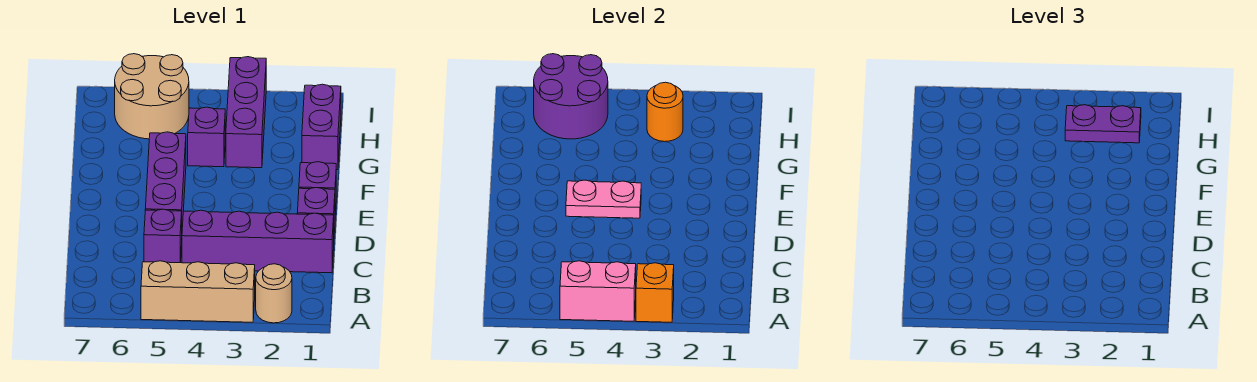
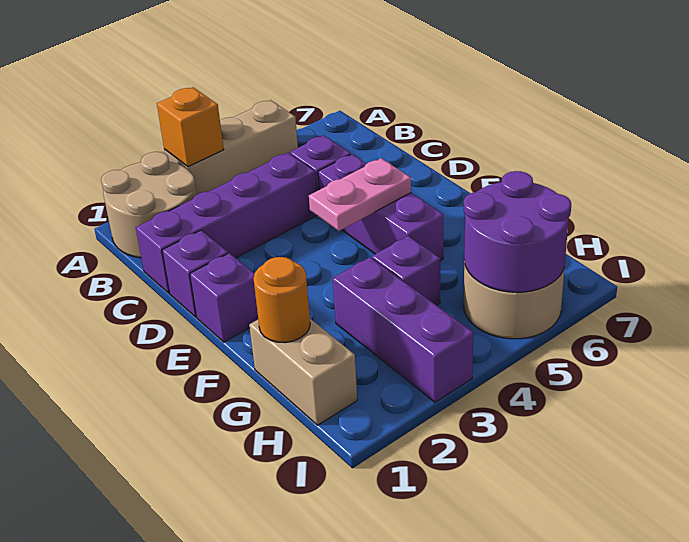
tan 1x1 round brick [256,264,292,323] -> tan 2x2 round brick [101,152,196,258]
pink 1x2 brick [560,261,636,321] -> none
purple 1x2 brick [302,84,341,170] -> tan 1x2 brick [249,319,357,425]
purple 1x2 plate [1065,105,1141,143] -> none
orange 1x1 round brick [647,82,683,142] -> orange 1x1 round brick moved to [253,257,310,343]

